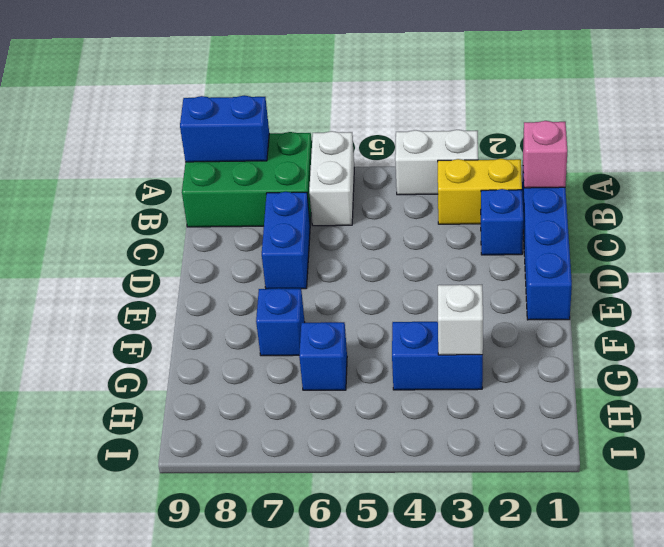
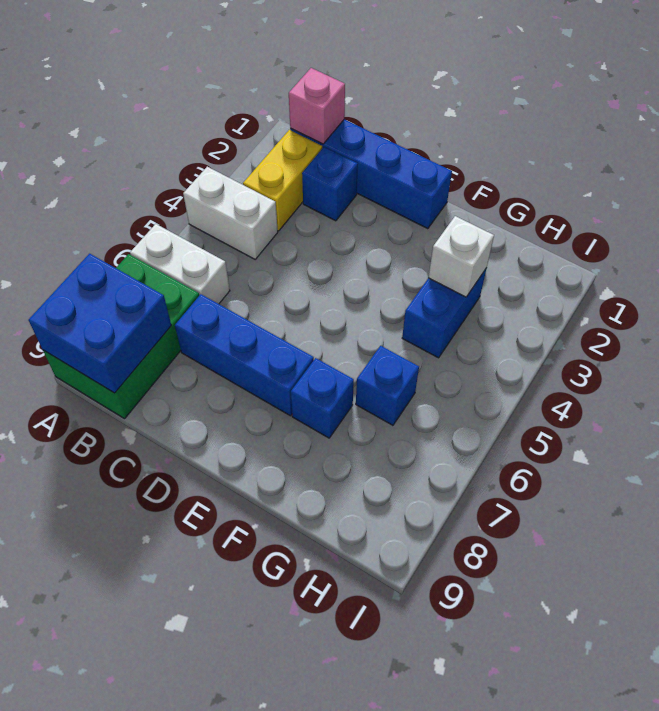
white 1x2 brick [395,130,478,195] -> white 1x2 brick turned to [183,167,278,259]
blue 1x2 brick [180,95,269,162] -> blue 2x2 brick [29,254,171,393]
blue 1x2 brick [262,192,310,289] -> blue 1x3 brick [175,294,314,416]

